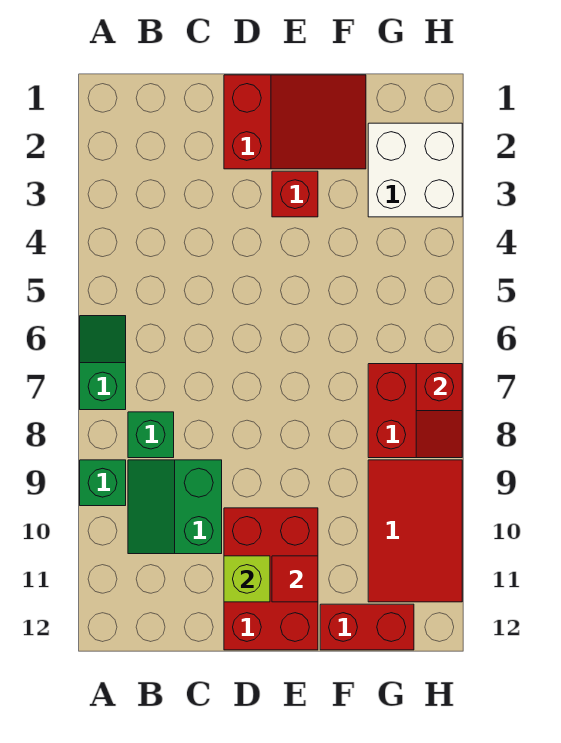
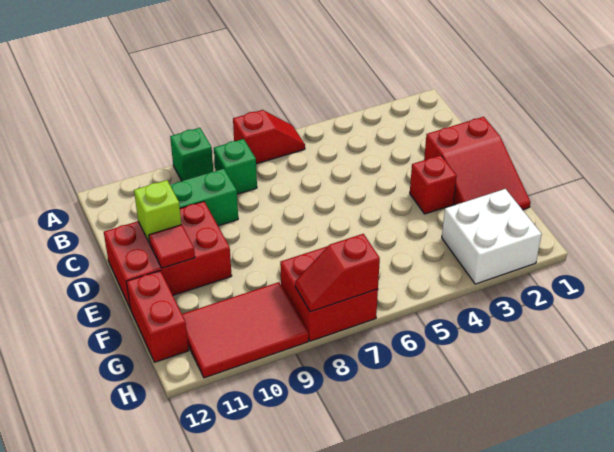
green 1x2 slope [80,316,126,410] -> red 1x2 slope [233,110,305,164]

